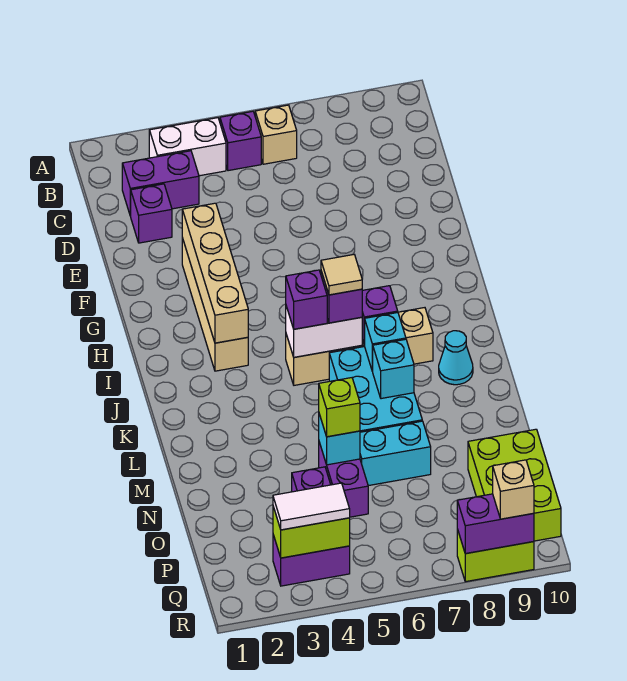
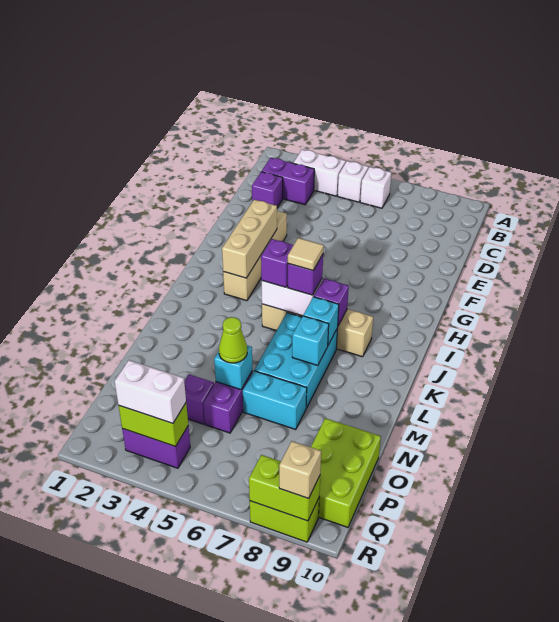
purple 1x1 brick [220,111,261,171] -> white 1x1 brick [338,161,368,202]
tan 1x1 brick [255,105,297,164] -> white 1x1 brick [360,167,391,208]
tan 1x4 brick [182,203,248,343] -> tan 1x3 brick [222,200,277,278]
cyan 1x1 cone [439,331,473,385] -> none
lime 1x1 brick [319,378,360,437] -> lime 1x1 cone [219,317,247,363]
white 1x2 tile [273,483,350,530] -> white 1x2 brick [115,360,186,423]
purple 1x2 brick [457,494,534,554] -> lime 1x2 brick [249,455,320,521]

